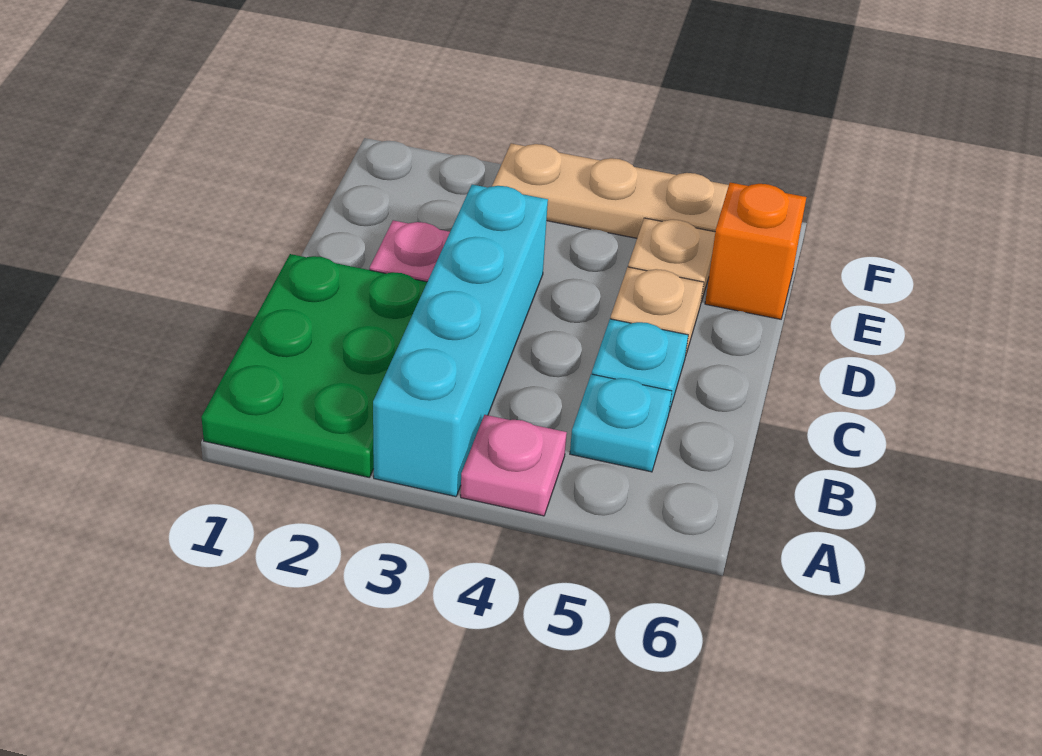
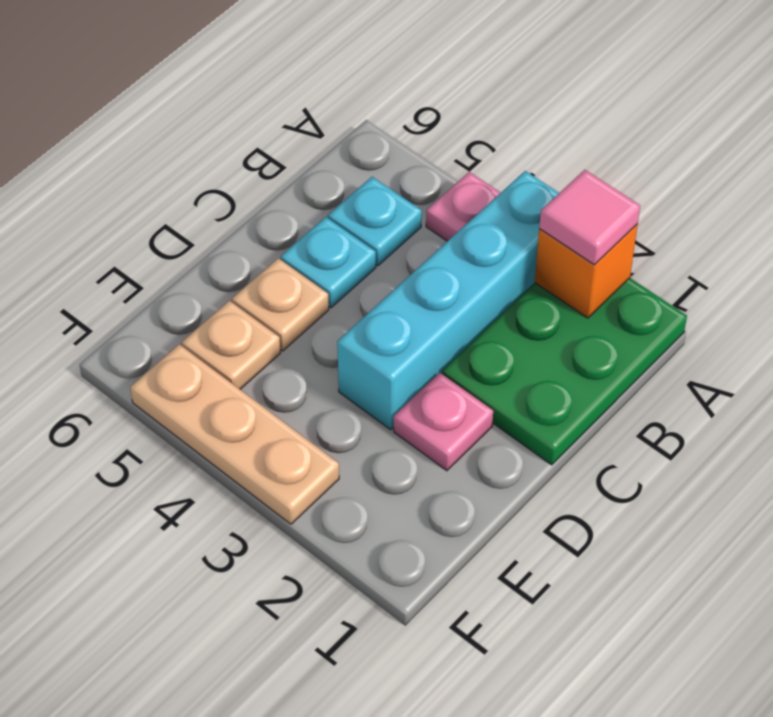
none -> pink 1x1 tile [539,170,640,265]
orange 1x1 brick [705,182,806,319] -> orange 1x1 brick moved to [535,224,638,318]

